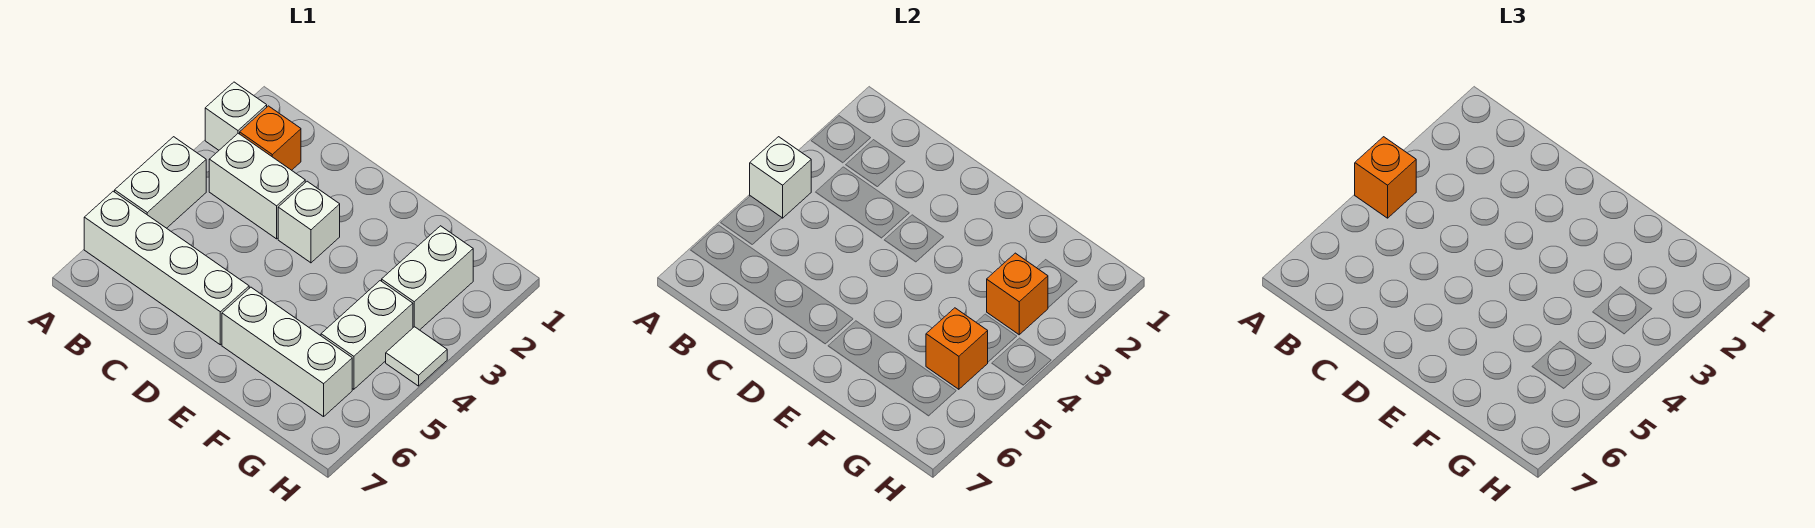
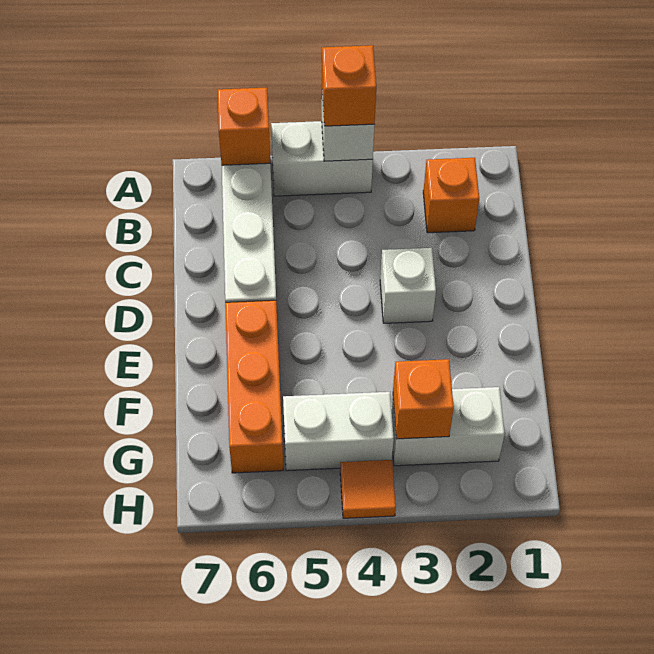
white 1x1 brick [205,82,267,150] -> none
white 1x2 brick [209,133,305,239] -> none
white 1x3 brick [222,287,352,417] -> orange 1x3 brick [225,300,283,473]
orange 1x1 brick [926,308,988,389] -> orange 1x1 brick moved to [218,88,270,165]
white 1x1 tile [386,327,447,386] -> orange 1x1 tile [340,460,396,518]

